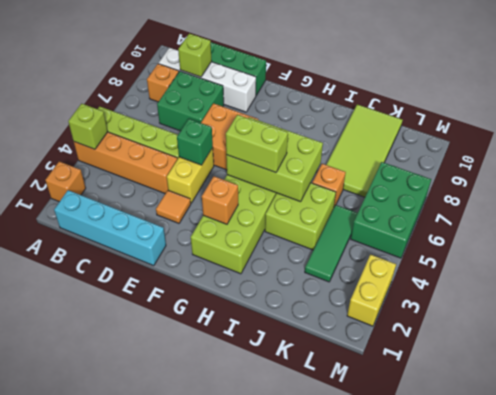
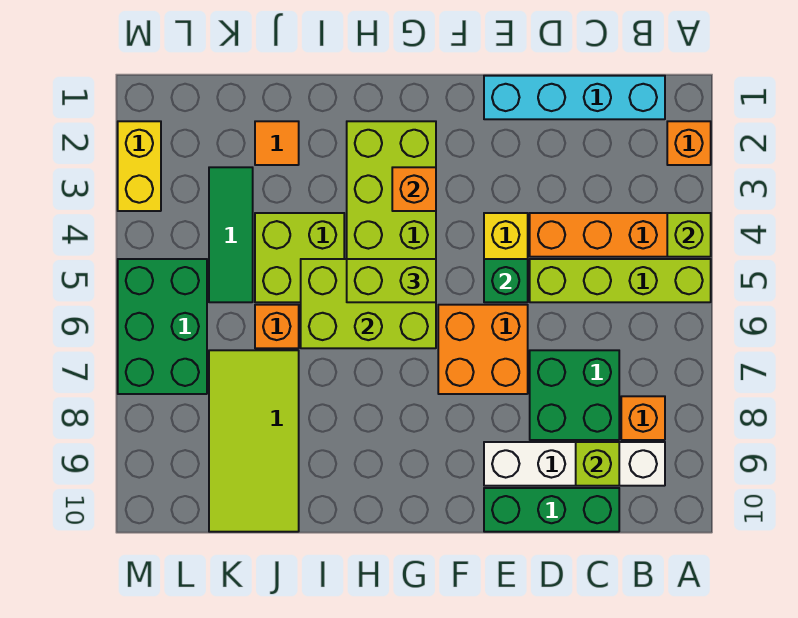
orange 1x1 tile [156,190,191,223] -> orange 1x1 tile moved to [255,121,299,165]

